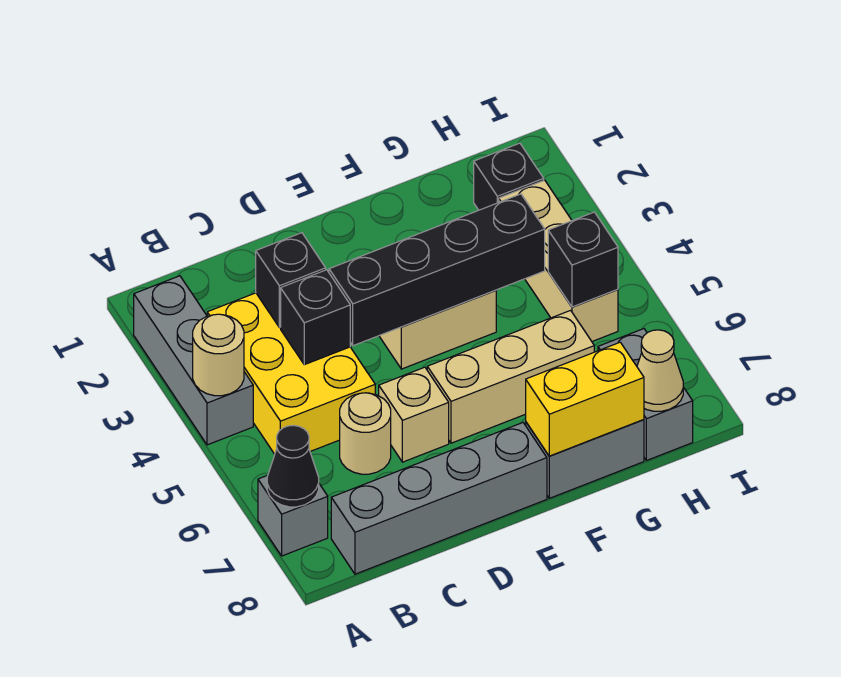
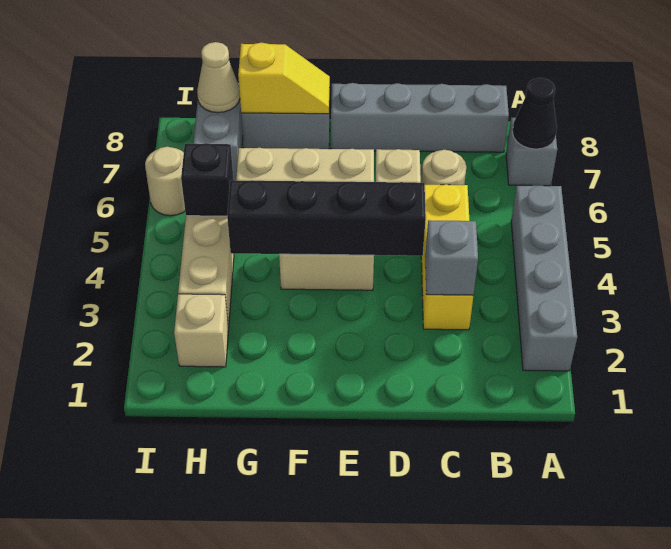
grey 1x3 brick [134,276,253,445] -> grey 1x4 brick [511,185,577,371]
tan 1x1 round brick [193,314,244,396] -> tan 1x1 round brick moved to [145,147,185,216]
yellow 2x3 brick [207,293,375,454] -> yellow 1x3 brick [421,184,473,330]
black 1x1 brick [256,233,326,328] -> grey 1x1 brick [425,220,478,295]
black 1x1 brick [281,270,350,365] -> none
yellow 1x2 brick [526,342,644,456] -> yellow 1x2 slope [238,43,330,114]
black 1x1 brick [474,143,544,210] -> tan 1x1 brick [174,294,229,367]

